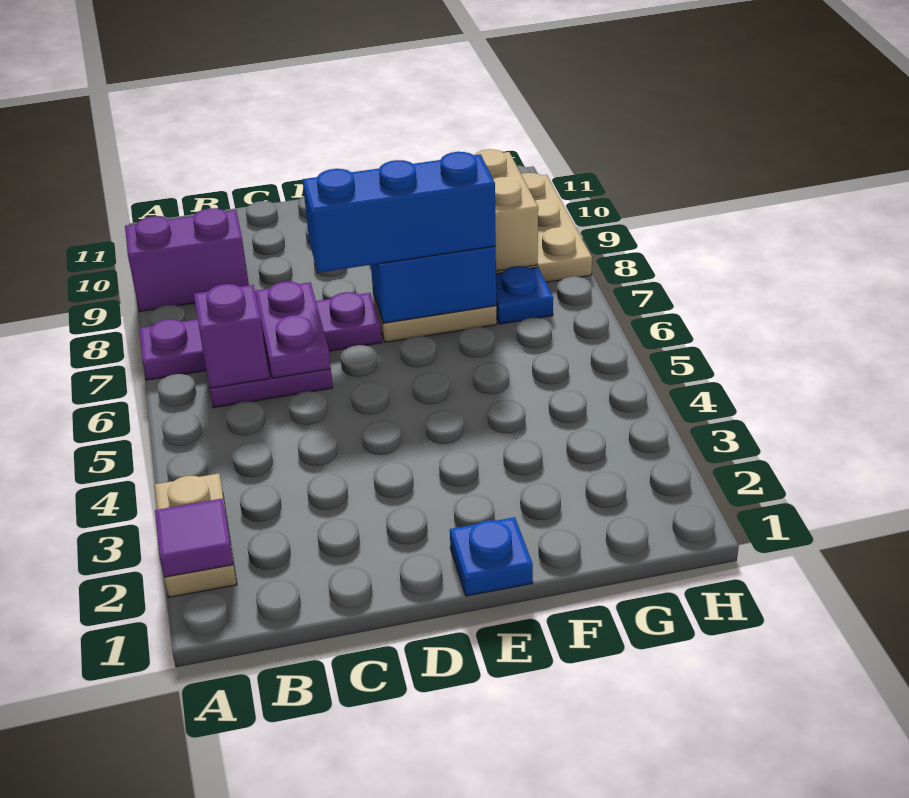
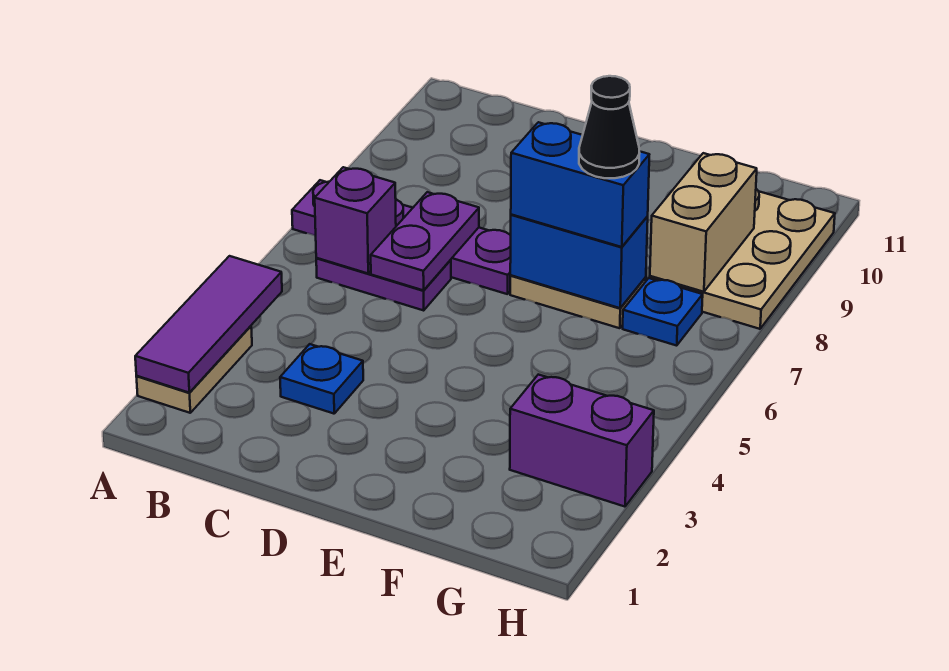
purple 1x1 tile [155,499,233,577] -> purple 1x3 tile [135,256,282,392]
purple 1x2 brick [125,208,249,311] -> purple 1x2 brick moved to [510,375,654,507]
blue 1x3 brick [303,152,496,273] -> blue 1x2 brick [511,122,649,247]
blue 1x1 plate [450,517,533,596] -> blue 1x1 plate moved to [280,344,363,414]
none -> black 1x1 cone [579,76,640,178]

